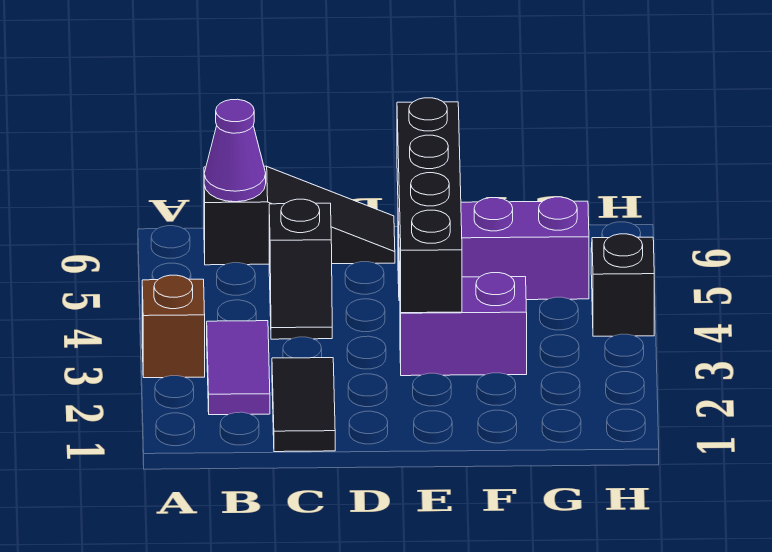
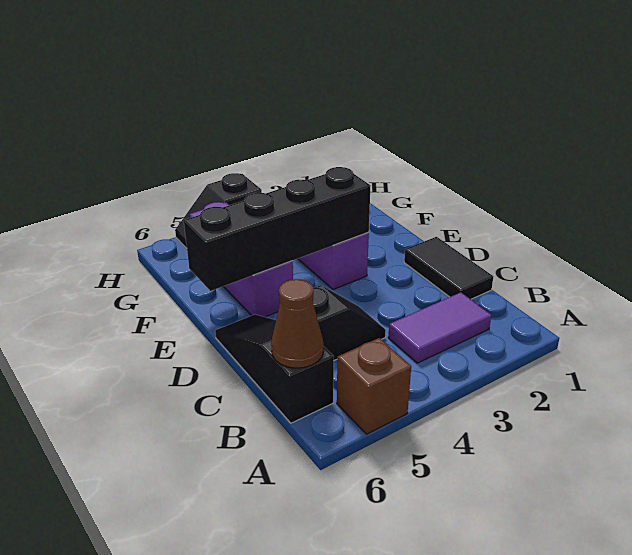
brown 1x1 brick [142,275,205,378] -> brown 1x1 brick moved to [337,338,411,434]
purple 1x1 cone [204,99,266,202] -> brown 1x1 cone [271,279,324,368]
black 1x2 tile [272,358,335,452] -> black 1x2 tile turned to [404,237,493,299]

